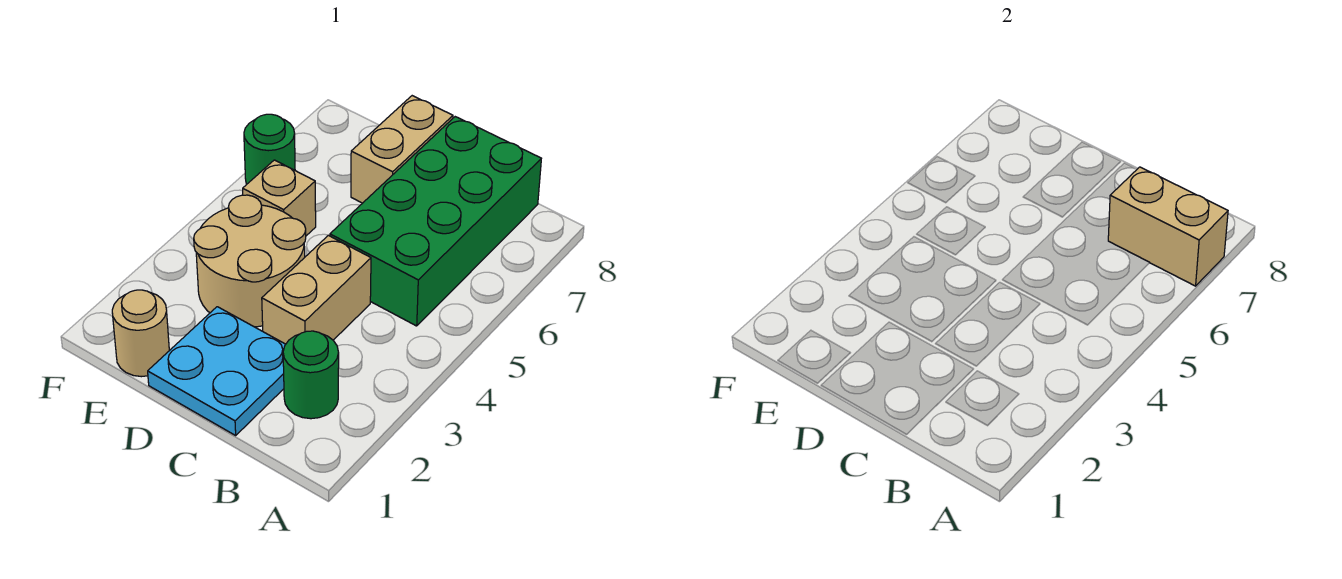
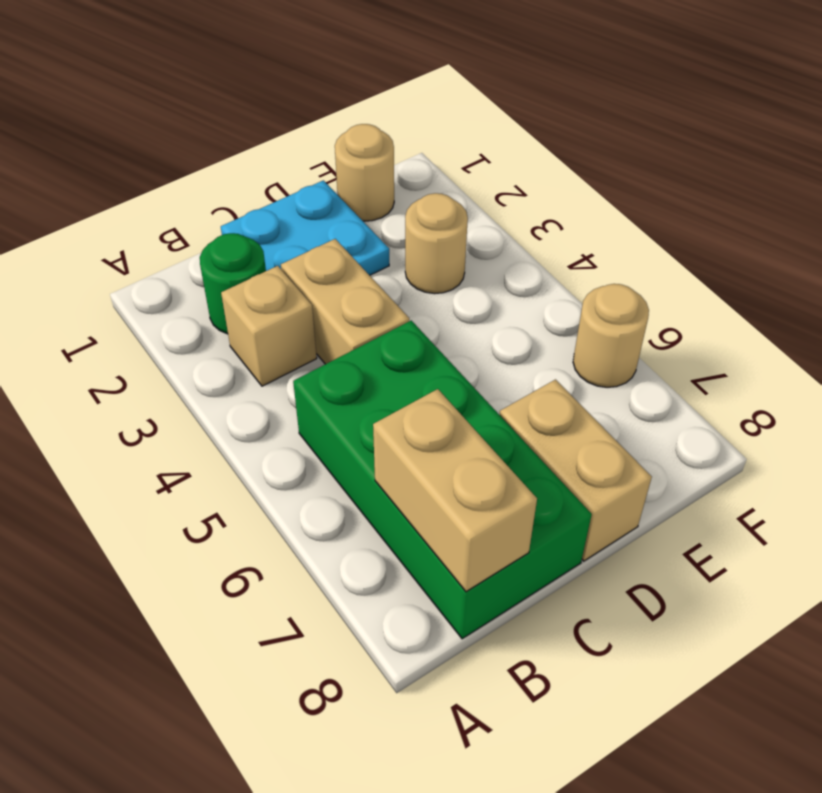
tan 1x2 brick [1108,167,1228,286] -> tan 1x2 brick turned to [373,389,537,592]
tan 2x2 round brick [194,195,306,327] -> tan 1x1 round brick [405,193,468,294]
tan 1x1 brick [243,160,316,236] -> tan 1x1 brick moved to [221,266,317,386]
green 1x1 round brick [244,114,295,185] -> tan 1x1 round brick [573,284,649,387]

